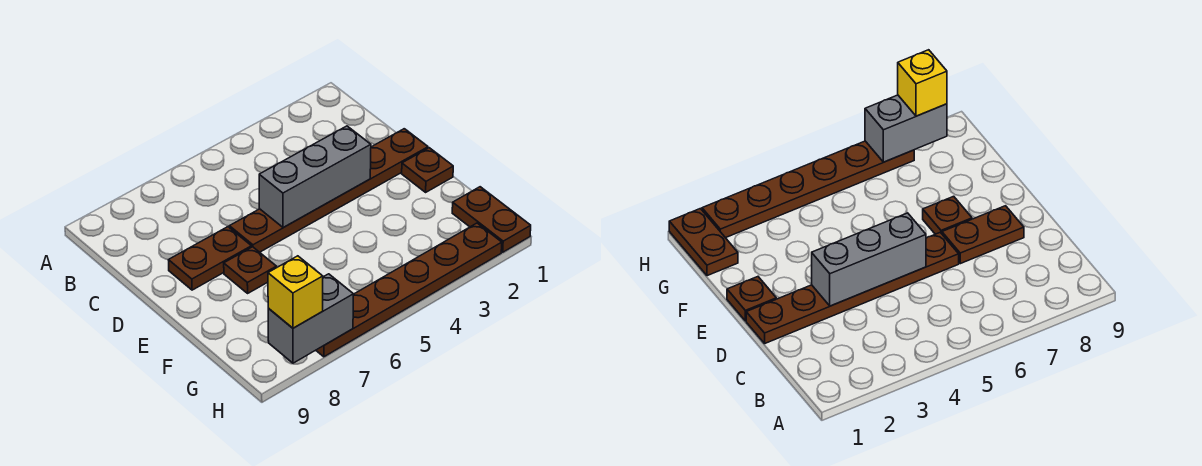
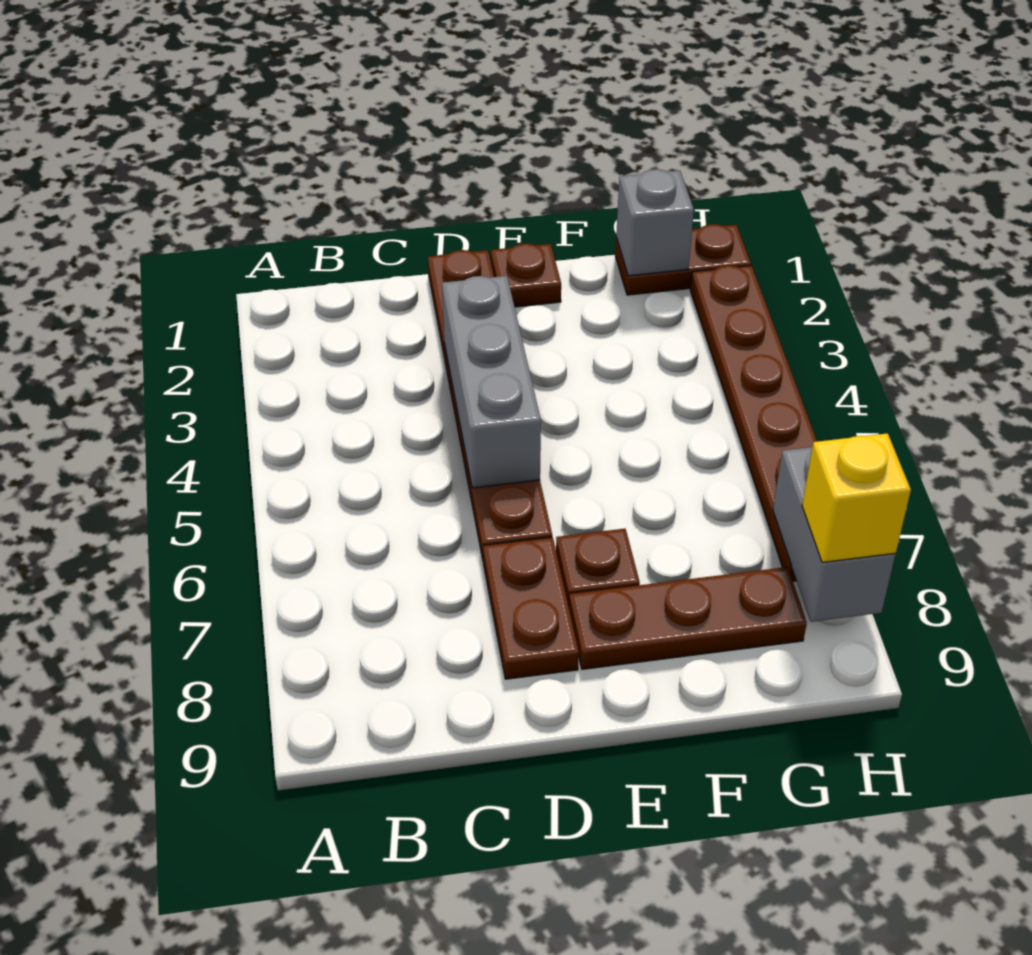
none -> brown 1x3 plate [569,567,807,669]
none -> grey 1x1 brick [616,169,694,276]

